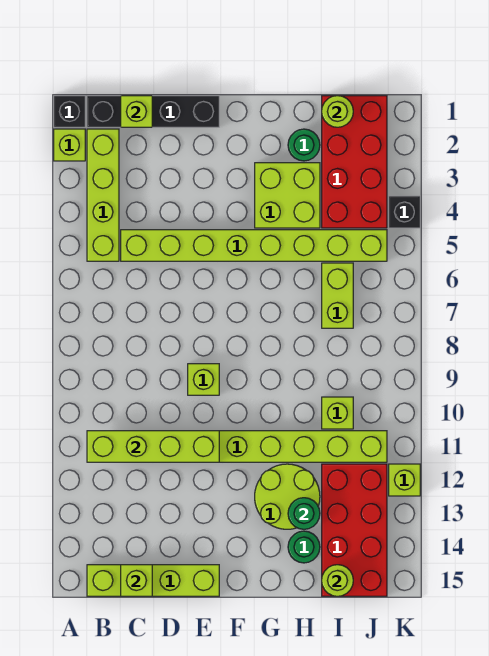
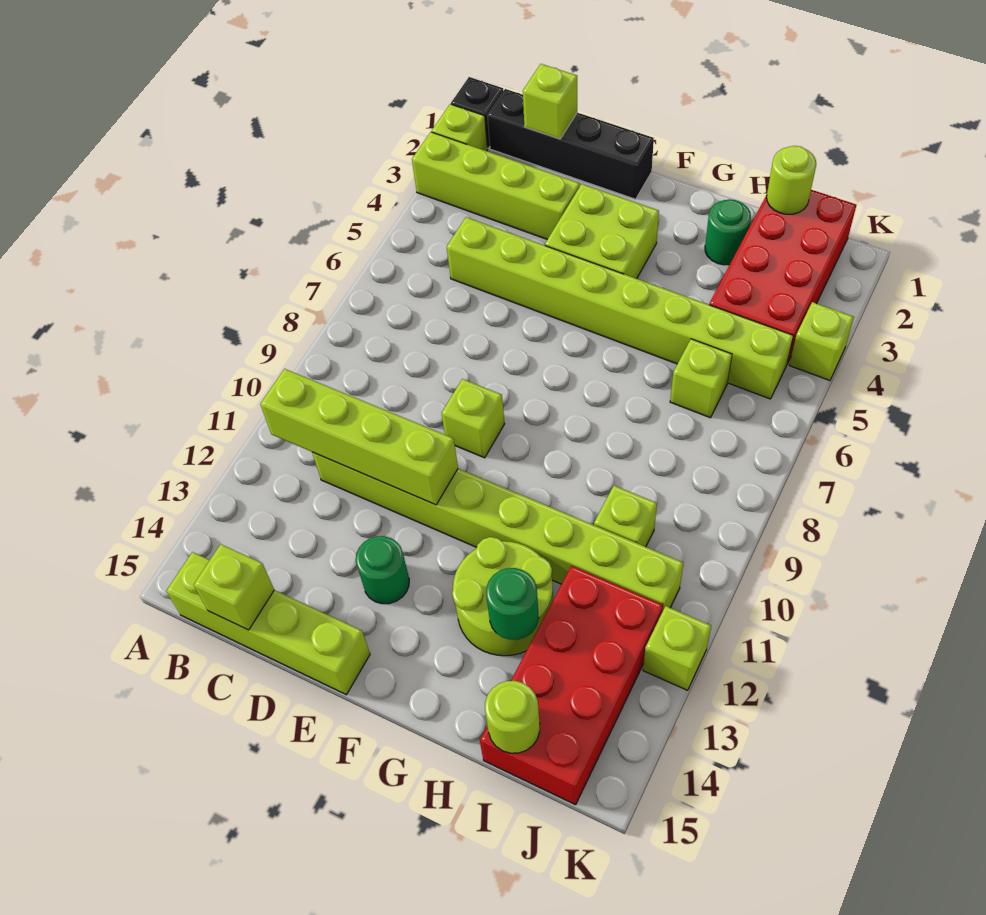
lime 1x4 brick [87,129,119,261] -> lime 1x4 brick turned to [412,132,580,240]
lime 2x2 brick [255,163,320,228] -> lime 2x2 brick moved to [545,184,659,279]
green 1x1 round brick [288,531,320,563] -> green 1x1 round brick moved to [356,536,409,604]
lime 1x2 brick [322,263,353,328] -> lime 1x1 brick [670,339,732,418]
black 1x1 brick [389,196,420,228] -> lime 1x1 brick [789,302,854,380]

